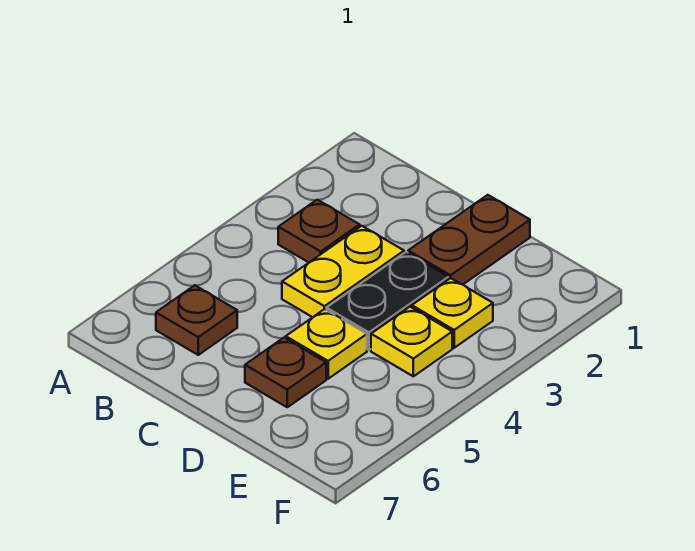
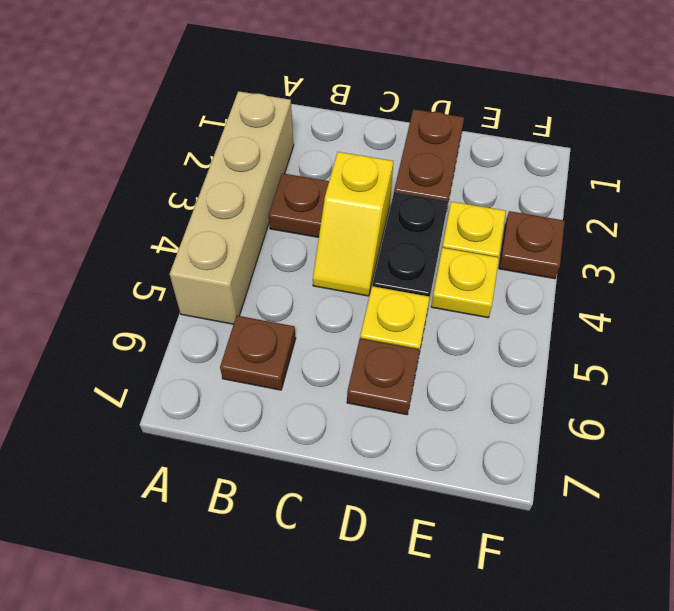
none -> tan 1x4 brick [170,91,294,324]
yellow 1x2 plate [282,226,404,317] -> yellow 1x2 slope [313,152,393,296]
none -> brown 1x1 plate [499,211,565,279]

